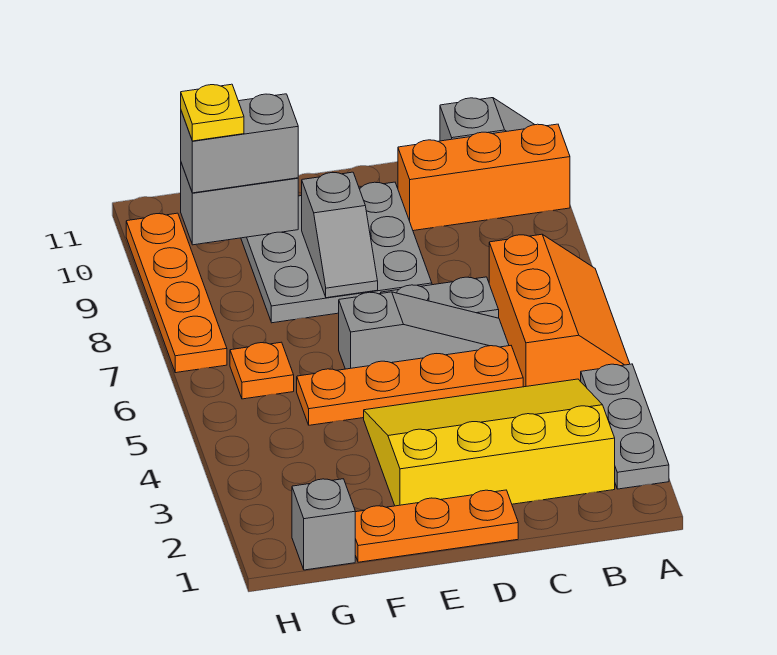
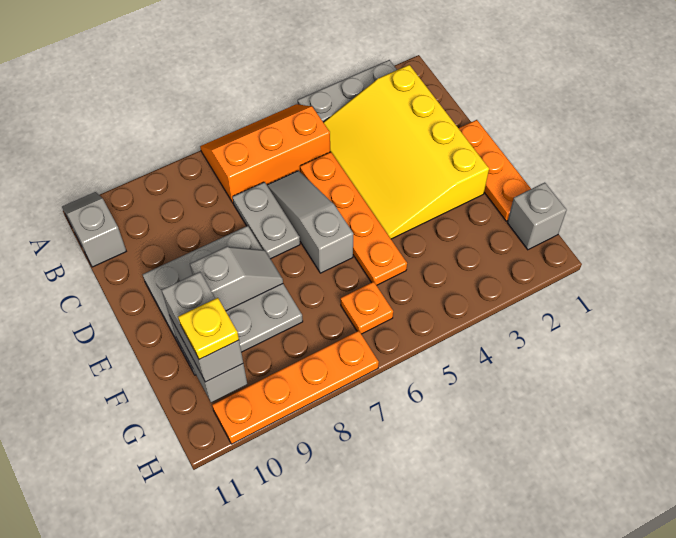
orange 1x3 brick [398,124,570,231] -> none

